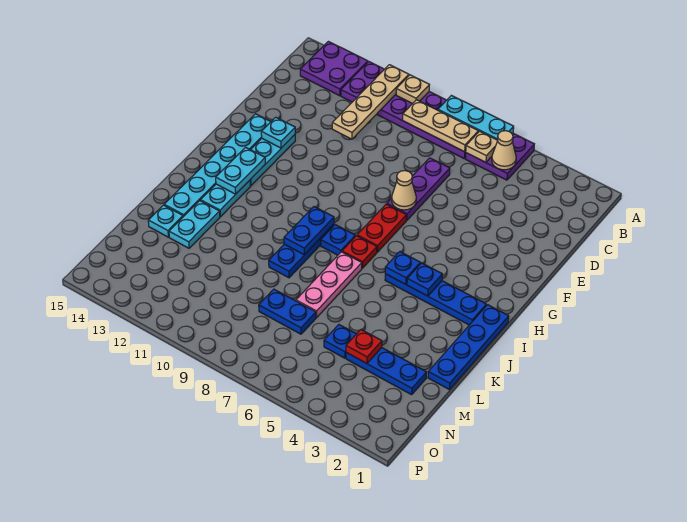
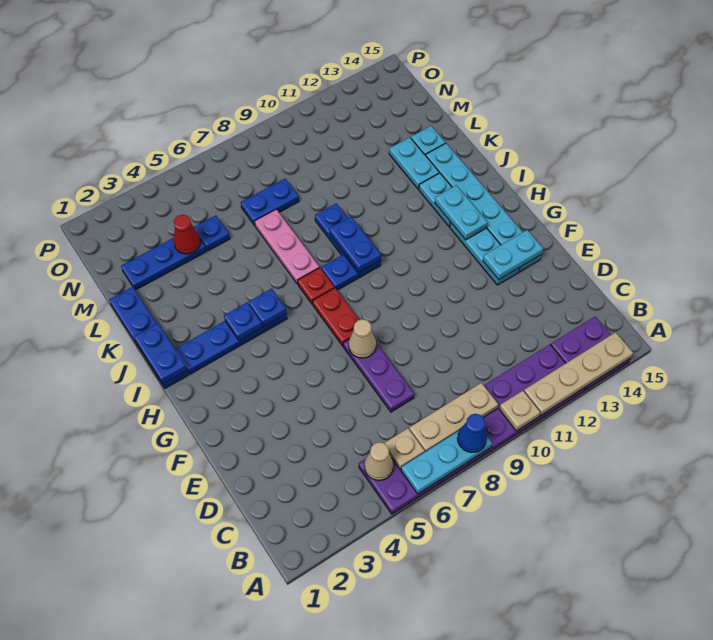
none -> blue 1x1 cone [457,414,487,452]
tan 1x4 plate [332,65,409,139] -> tan 1x4 plate turned to [524,332,633,416]
cyan 1x1 plate [261,117,295,148] -> cyan 1x2 plate [483,230,543,280]
none -> blue 1x2 plate [134,323,187,384]
red 1x1 plate [346,330,382,363] -> red 1x1 cone [174,215,200,254]

